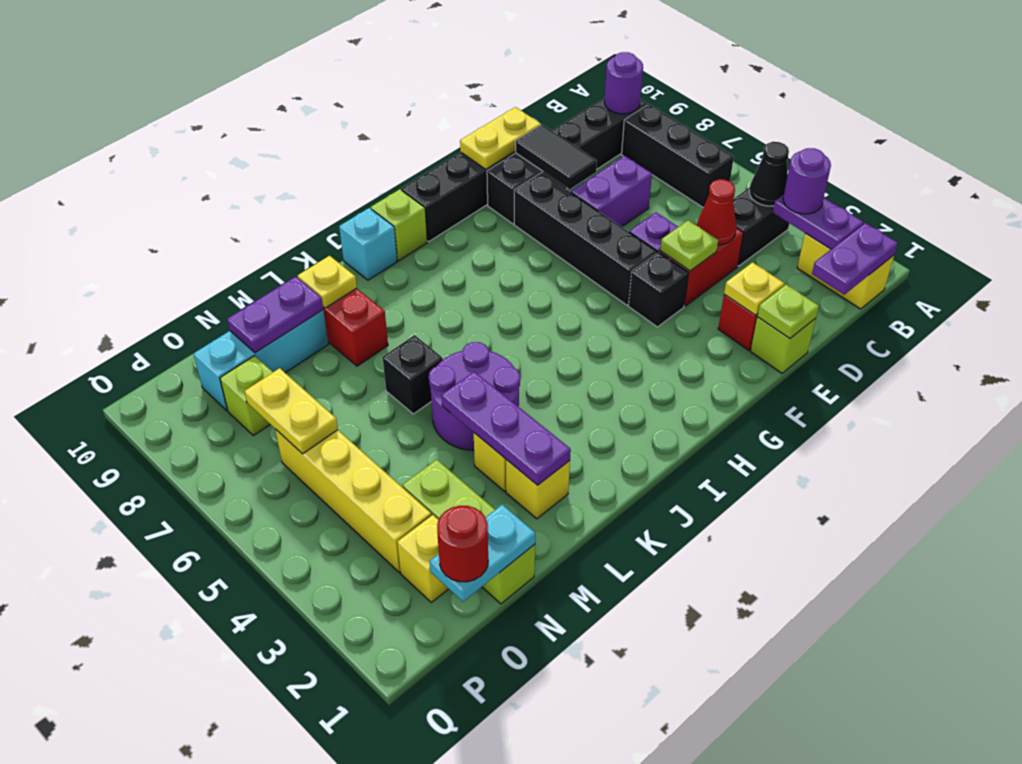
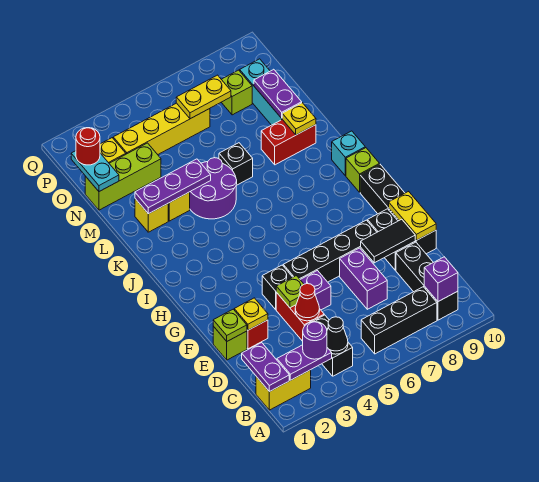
purple 1x1 round brick [604,52,643,114] -> purple 1x1 brick [424,257,458,301]

